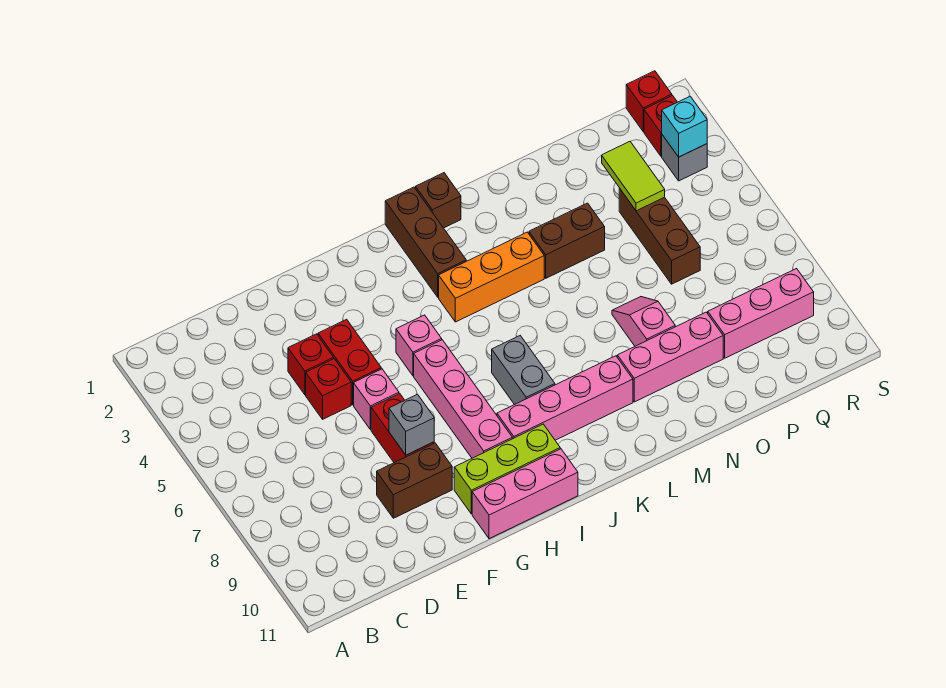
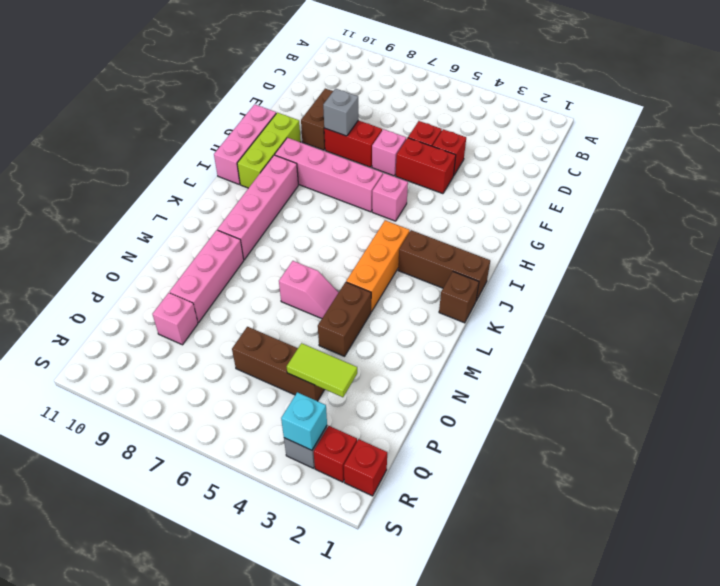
grey 1x2 brick [492,336,555,405] -> none
pink 1x2 slope [612,297,675,346] -> pink 1x2 slope moved to [279,261,339,319]
pink 1x3 brick [708,269,814,358] -> pink 1x1 brick [153,293,198,345]

